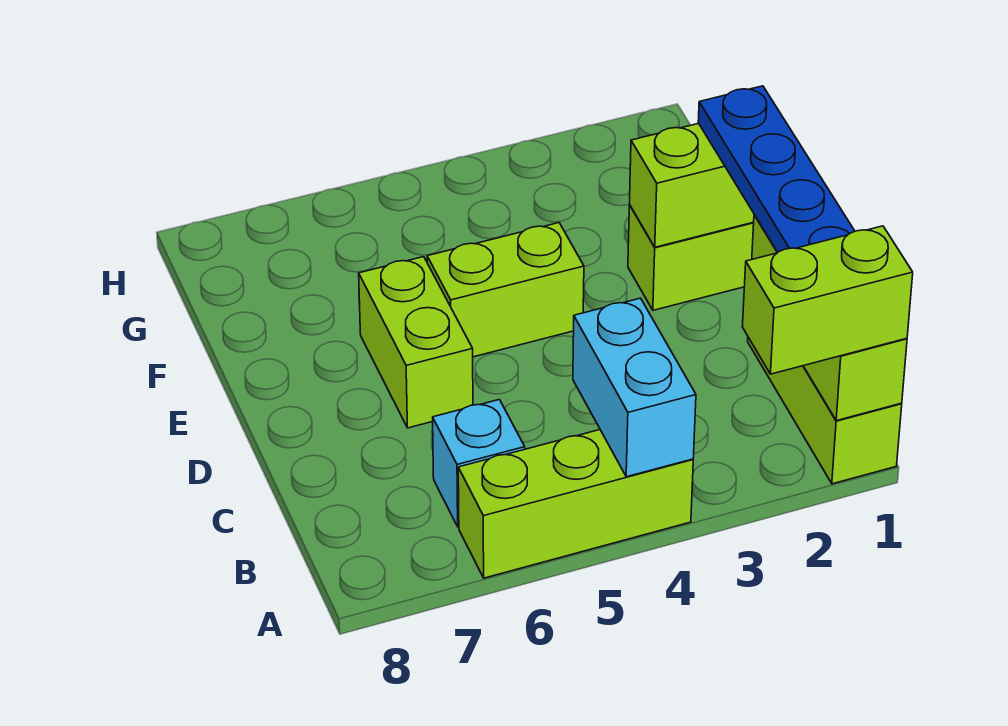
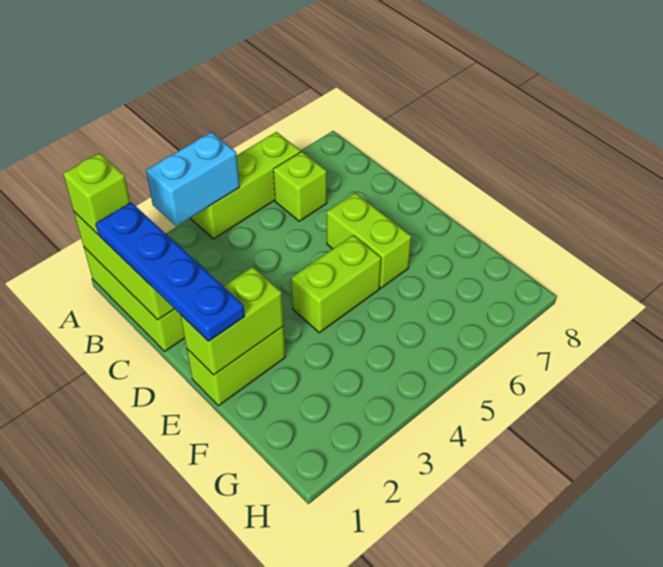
lime 1x2 brick [743,226,913,374] -> lime 1x1 brick [63,153,130,234]
cyan 1x2 brick [573,298,696,477] -> cyan 1x2 brick turned to [146,132,240,226]
cyan 1x1 brick [433,400,525,527] -> lime 1x1 brick [273,151,327,221]

